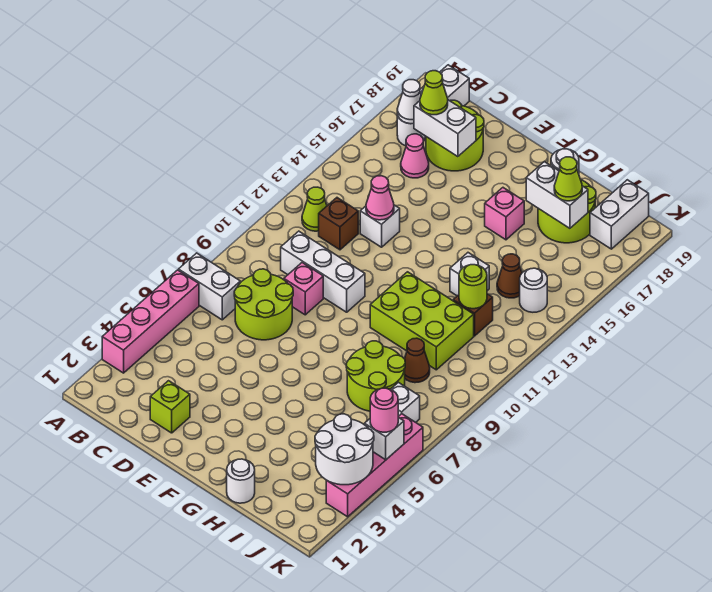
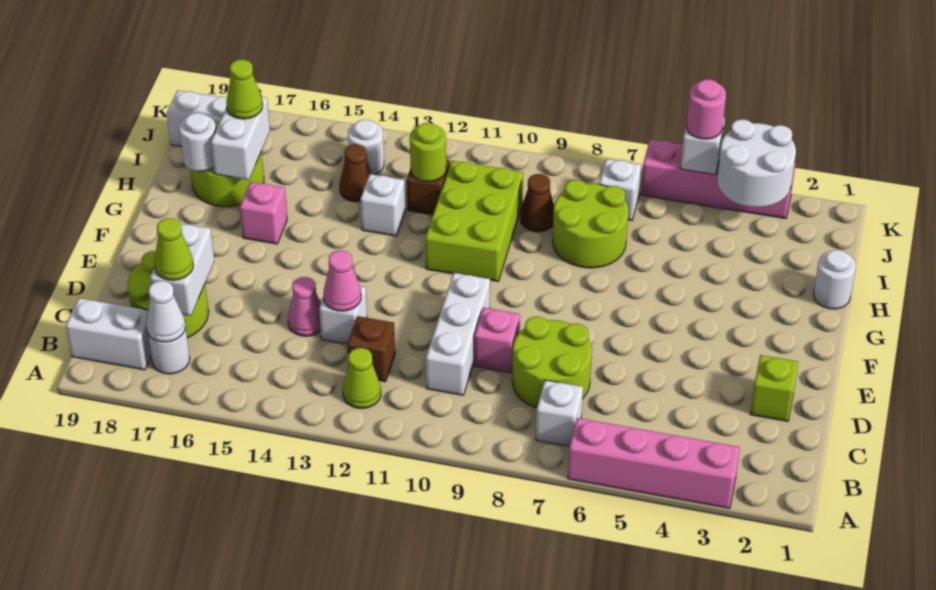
white 1x2 brick [179,253,240,320] -> white 1x1 brick [536,380,583,446]
pink 1x1 cone [401,134,429,178] -> pink 1x1 cone moved to [288,277,321,336]

